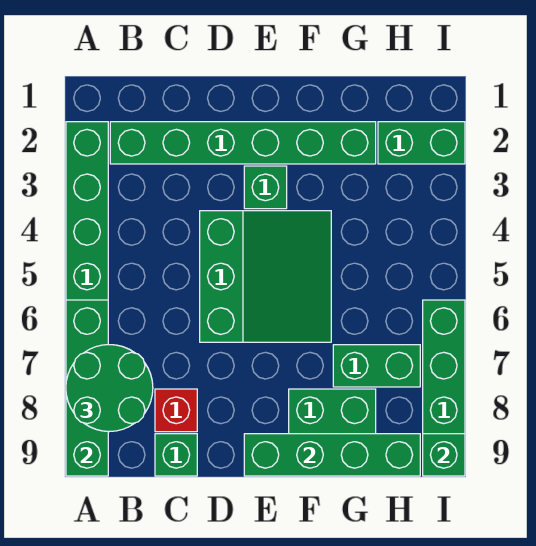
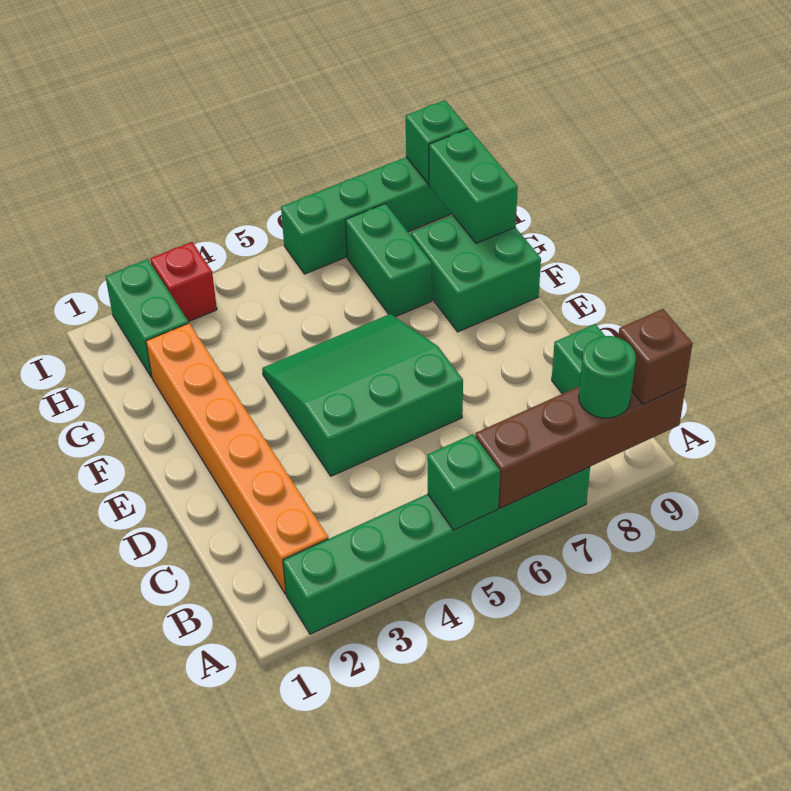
green 1x4 brick [66,300,108,476] -> brown 1x4 brick [475,385,686,508]
green 2x2 round brick [66,345,153,432] -> green 1x1 round brick [579,336,636,418]
none -> brown 1x1 brick [618,309,693,405]
green 1x6 brick [110,122,376,164] -> orange 1x6 brick [146,323,328,594]
red 1x1 brick [155,389,197,432] -> red 1x1 brick moved to [150,242,217,322]
green 1x1 brick [244,166,287,209] -> green 1x1 brick moved to [427,434,500,530]
green 1x4 brick [244,434,420,476] -> green 1x2 brick [429,129,518,243]

